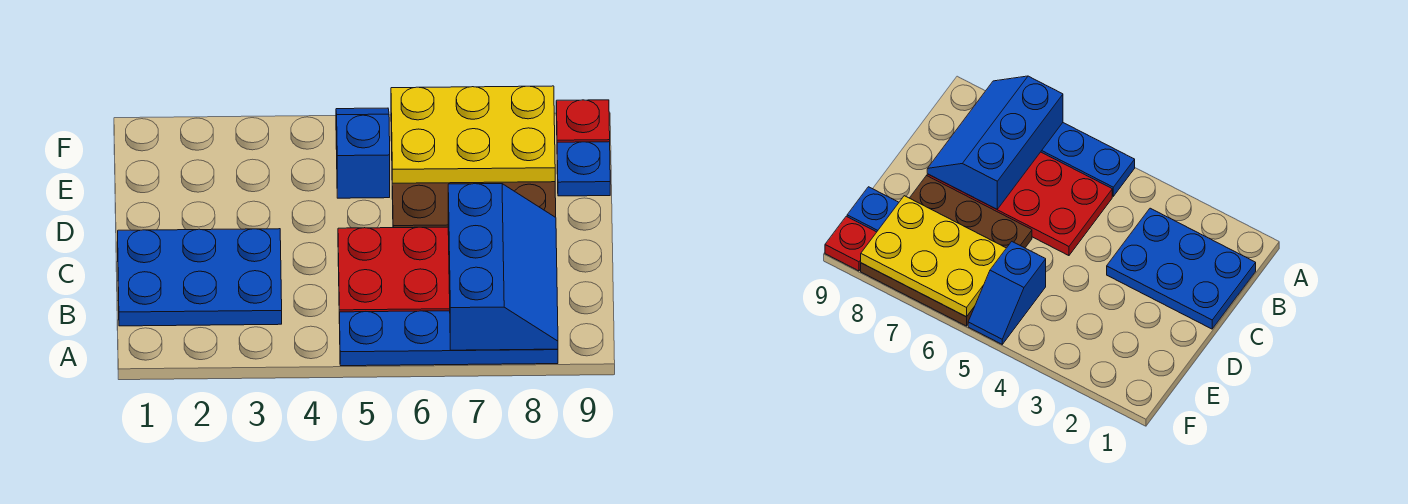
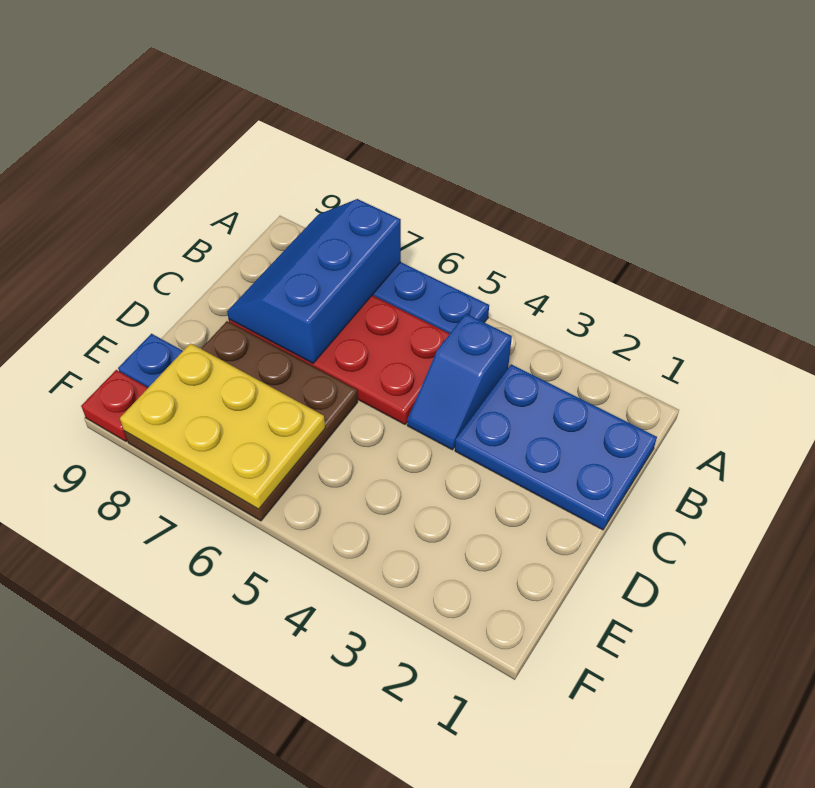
blue 1x2 slope [336,108,390,198] -> blue 1x2 slope moved to [407,314,512,450]

